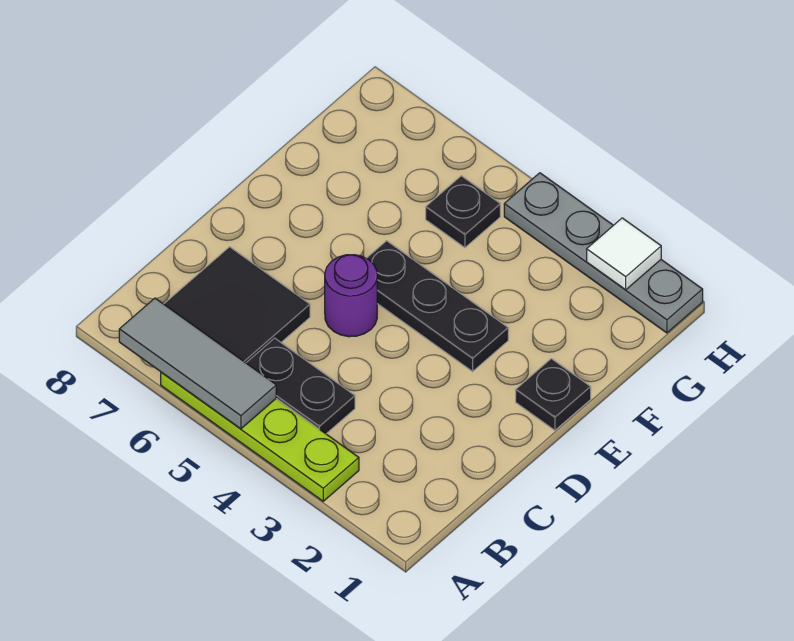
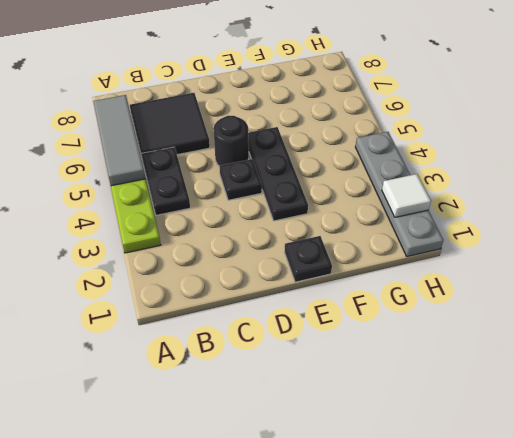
purple 1x1 round brick [325,255,377,337] -> black 1x1 round brick [213,116,249,166]
black 1x1 plate [426,176,500,248] -> black 1x1 plate moved to [219,159,262,200]

